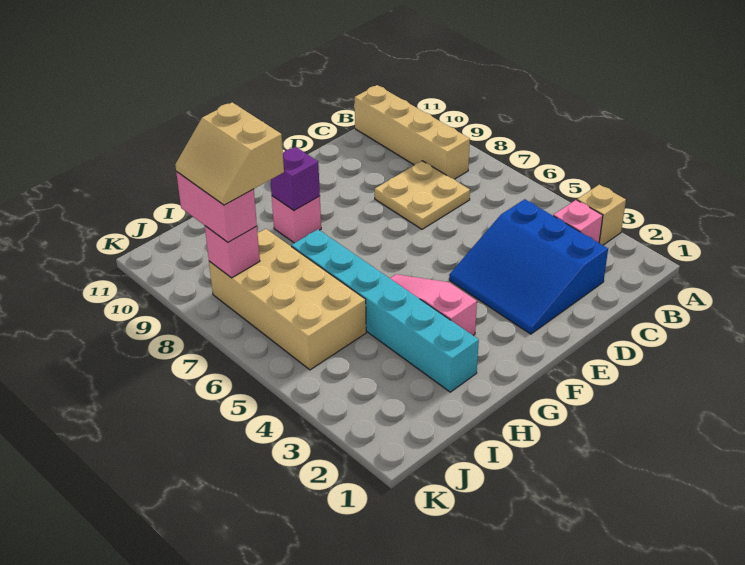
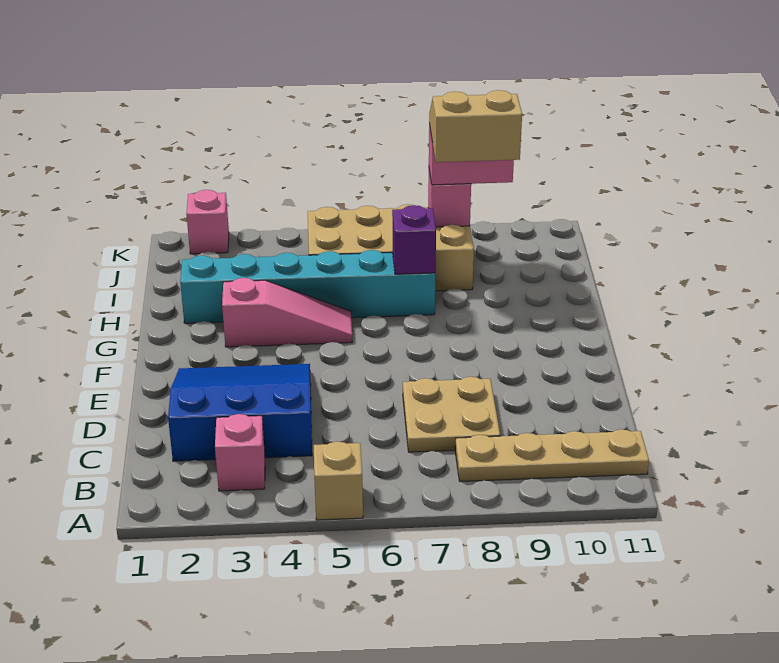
tan 1x1 brick [577,185,626,245] -> tan 1x1 brick moved to [314,442,363,520]
tan 1x4 brick [355,85,470,179] -> tan 1x4 plate [455,429,649,481]
pink 1x1 brick [272,196,321,243] -> pink 1x1 brick moved to [186,190,229,254]
purple 1x1 brick [270,147,320,210] -> purple 1x1 brick moved to [392,205,436,274]

